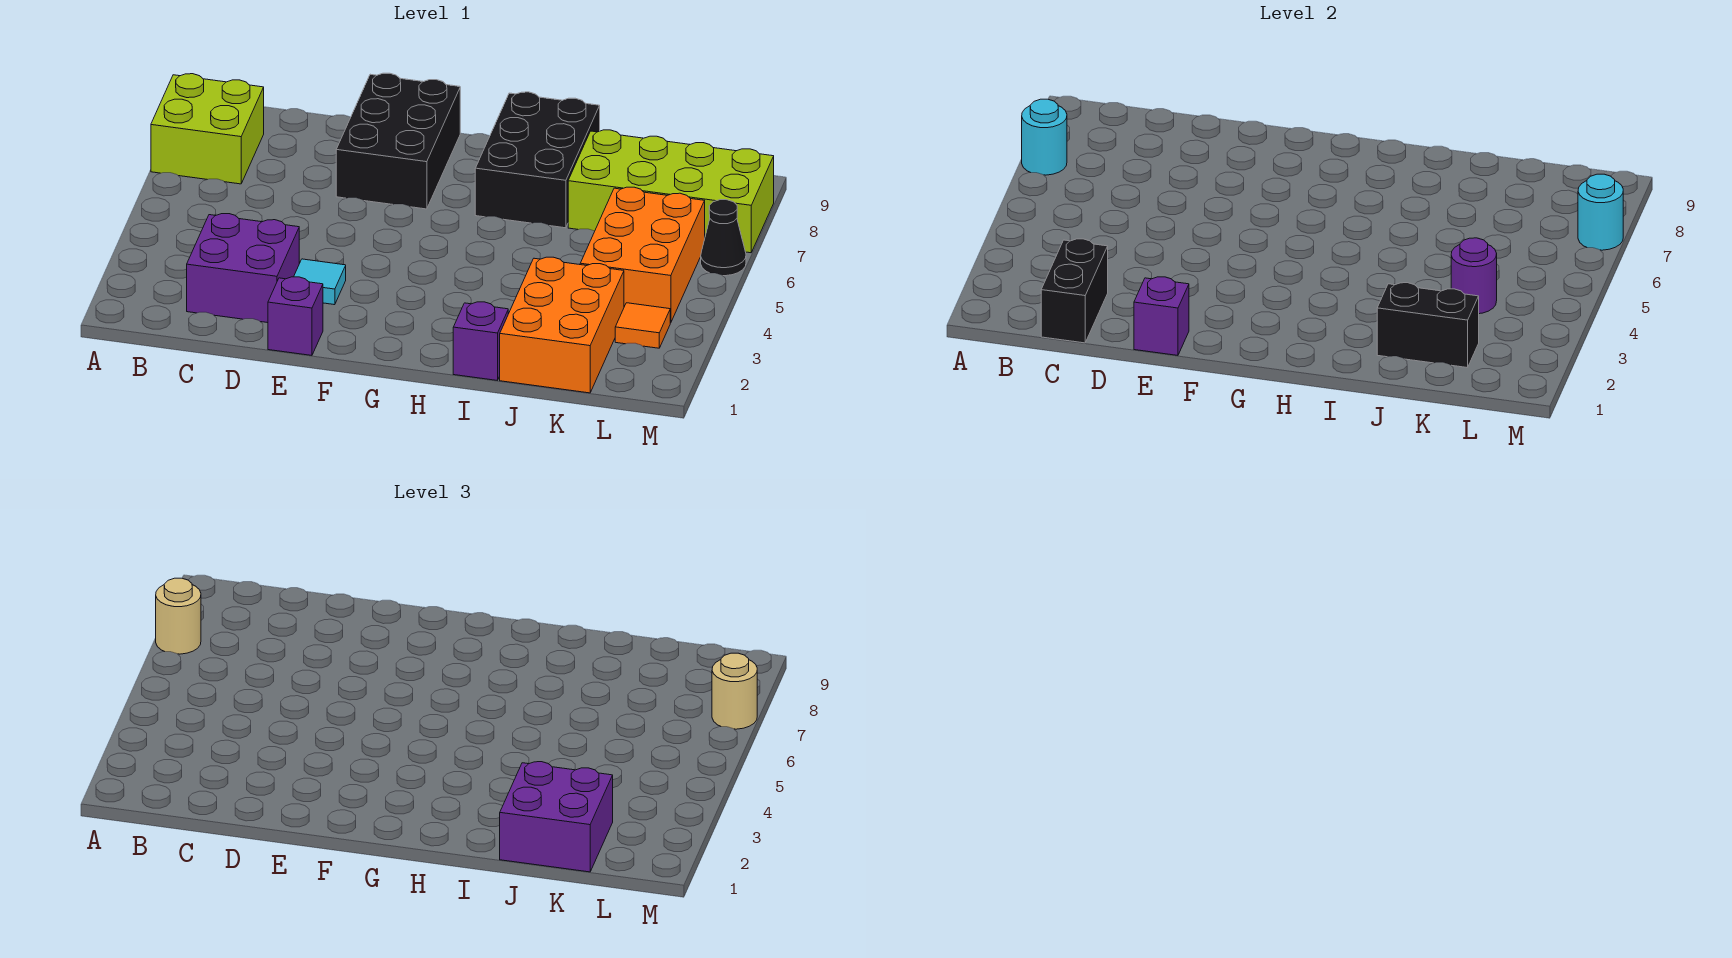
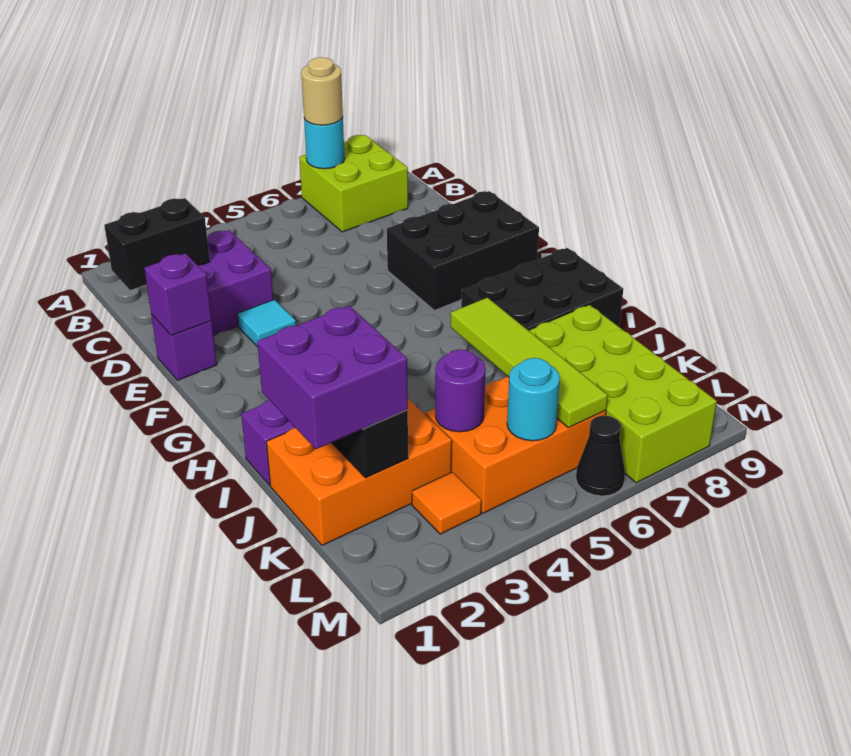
none -> lime 1x4 tile [451,298,608,428]
cyan 1x1 round brick [1578,174,1623,250] -> cyan 1x1 round brick moved to [507,358,560,441]
tan 1x1 round brick [712,653,757,729] -> none

